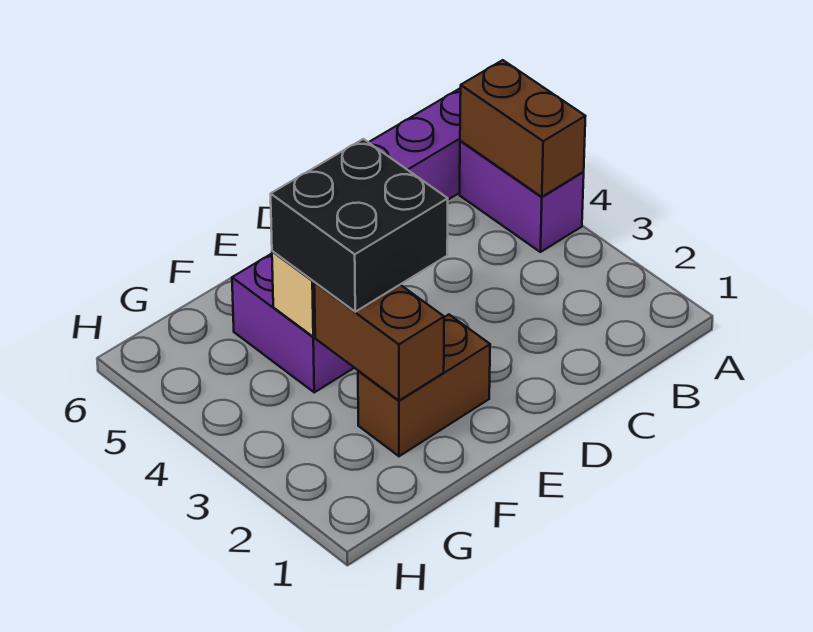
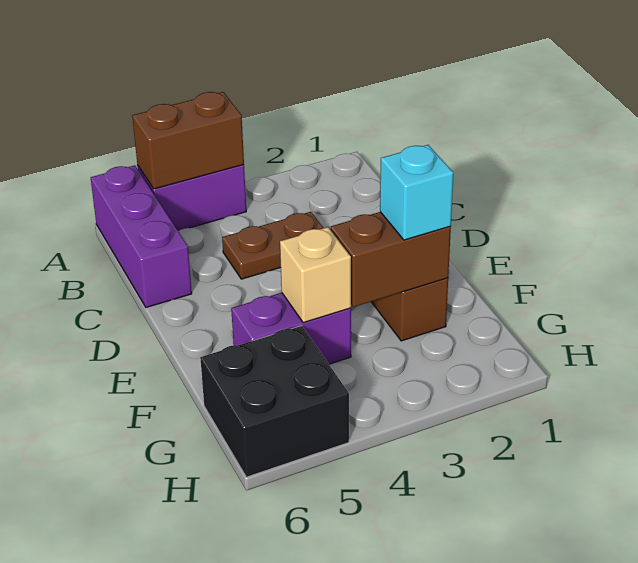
none -> brown 1x2 plate [222,212,323,279]
black 2x2 brick [271,139,448,312] -> black 2x2 brick moved to [200,326,349,477]
none -> cyan 1x1 brick [380,145,453,240]

